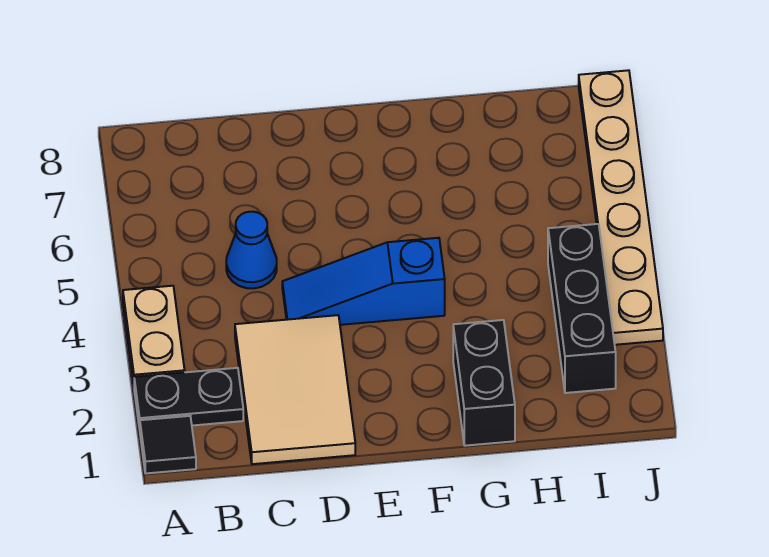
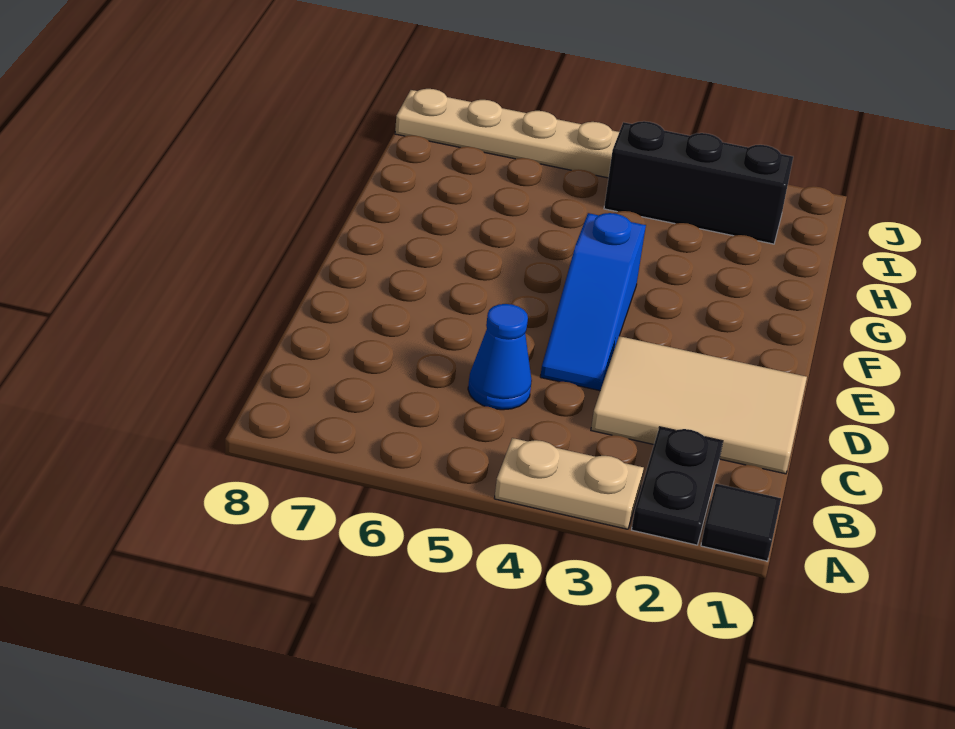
black 1x2 brick [453,320,515,446] -> none

